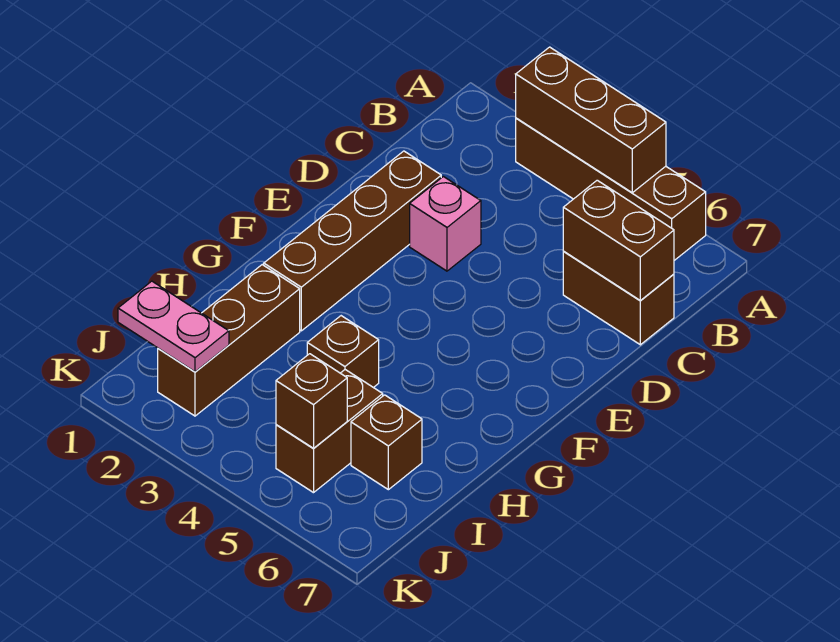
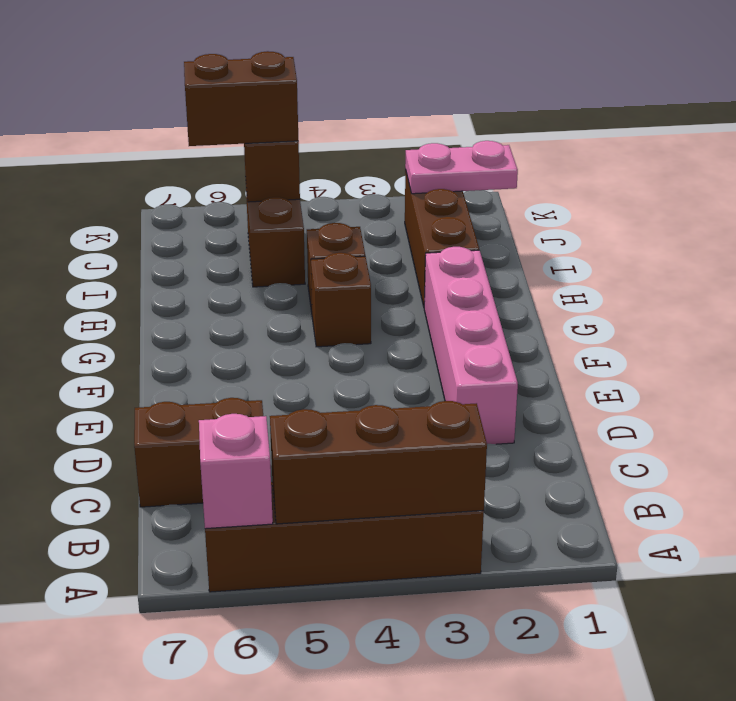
brown 1x2 brick [563,180,674,300] -> brown 1x2 brick moved to [184,51,298,146]
brown 1x4 brick [264,151,441,331] -> pink 1x4 brick [424,247,518,444]
pink 1x1 brick [410,176,481,271] -> pink 1x1 brick moved to [199,414,273,529]
brown 1x1 brick [351,395,422,490] -> brown 1x1 brick moved to [311,253,371,347]

